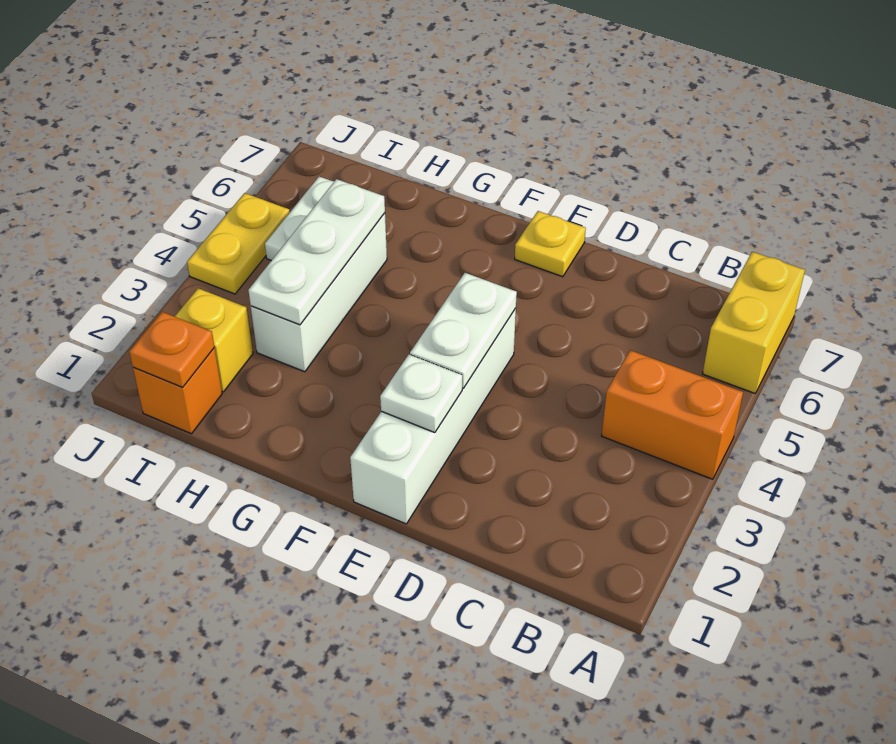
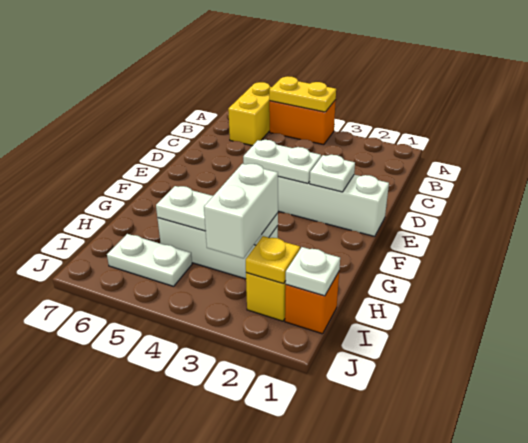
orange 1x2 brick [602,350,743,479] -> orange 1x2 brick turned to [269,100,336,145]
yellow 1x2 brick [703,252,805,393] -> yellow 1x2 brick turned to [228,82,272,146]
yellow 1x1 plate [515,211,586,277] -> yellow 1x1 plate moved to [246,236,300,284]
none -> white 1x2 brick [204,164,278,259]
orange 1x1 plate [129,312,214,387] -> white 1x1 plate [286,247,340,296]
yellow 1x2 plate [187,193,290,294] -> yellow 1x2 plate moved to [269,76,336,112]

